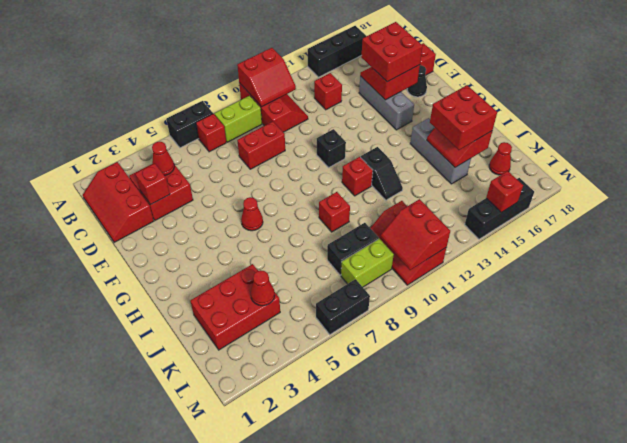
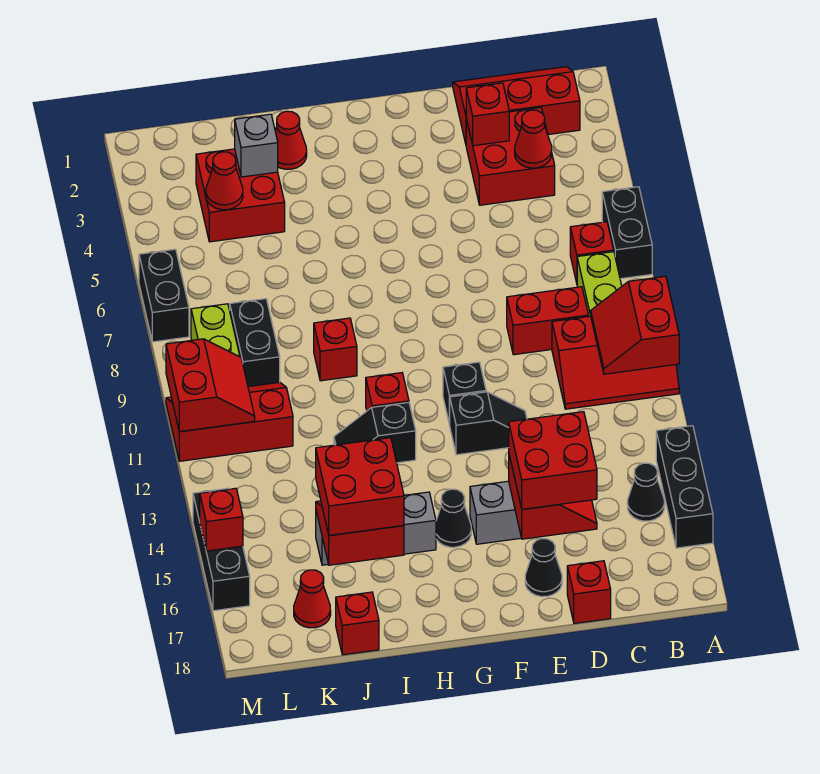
none -> black 1x1 cone [627,463,664,521]
red 1x1 brick [314,73,342,110] -> red 1x1 brick moved to [336,592,379,655]
red 1x2 brick [237,122,285,169] -> red 1x2 brick turned to [507,287,588,355]
none -> black 1x2 slope [450,392,527,455]
red 1x1 cone [241,197,263,231] -> red 1x1 cone moved to [275,111,307,169]
none -> black 1x1 cone [436,489,471,547]
red 2x3 brick [190,264,280,350] -> red 2x2 brick [196,149,285,242]
none -> grey 1x1 brick [235,114,278,177]
red 2x2 slope [380,199,450,270] -> red 2x2 slope turned to [166,339,255,432]

